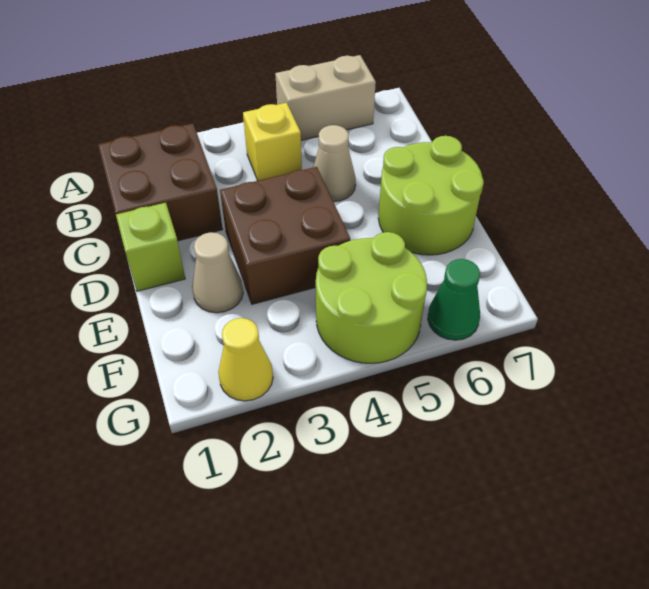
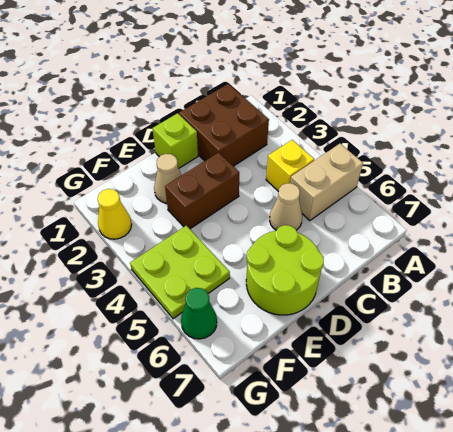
tan 1x2 brick [275,55,376,140] -> tan 1x2 brick turned to [290,144,363,221]
brown 2x2 brick [220,167,350,304] -> brown 1x2 brick [165,152,239,229]
lime 2x2 round brick [316,232,427,363] -> lime 2x2 plate [130,226,230,319]

